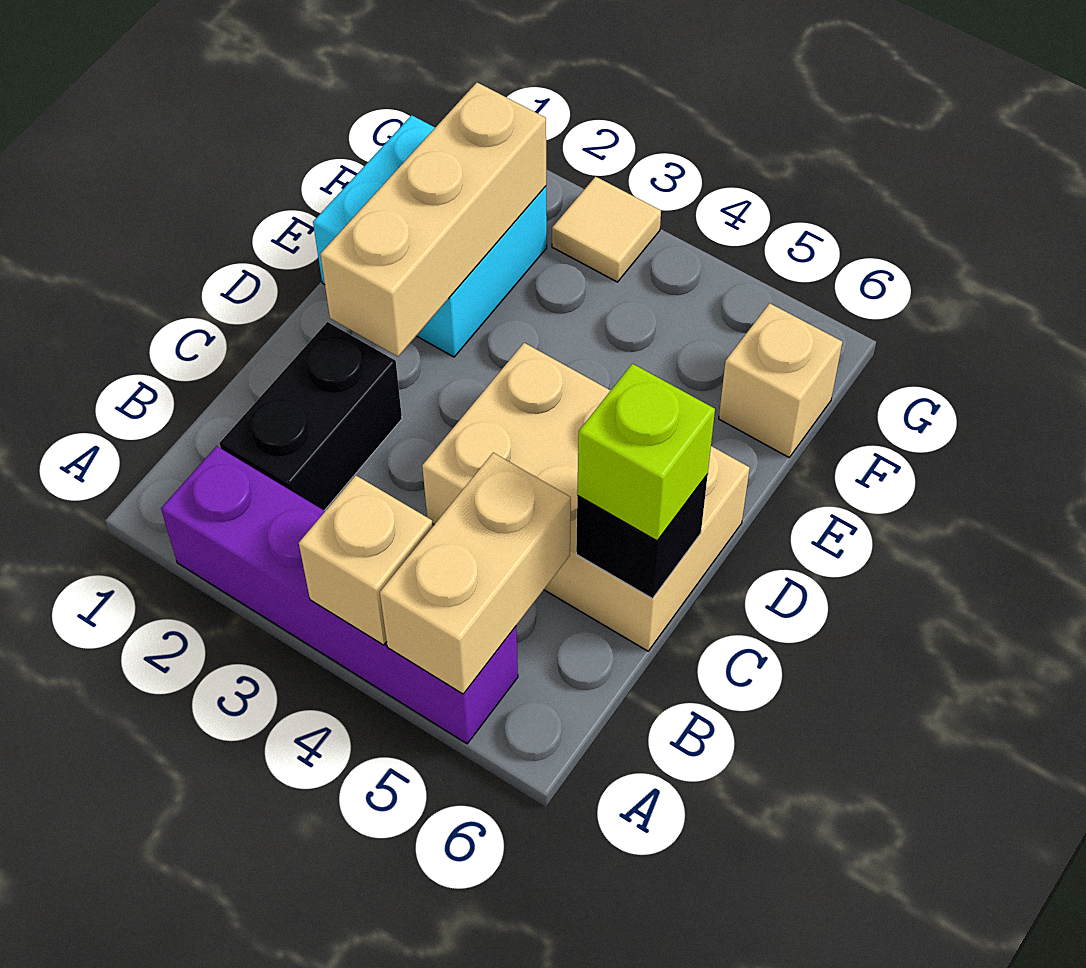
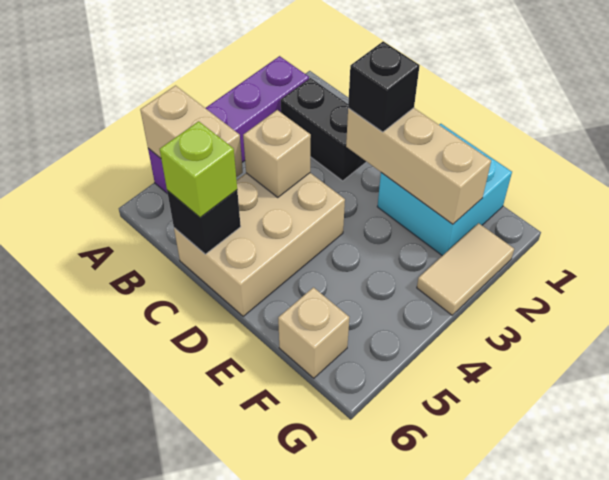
tan 1x1 brick [299,476,433,645] -> tan 1x1 brick moved to [243,110,311,198]
none -> black 1x1 brick [348,41,420,132]
tan 1x1 tile [552,177,661,282] -> tan 1x2 tile [417,223,514,315]

